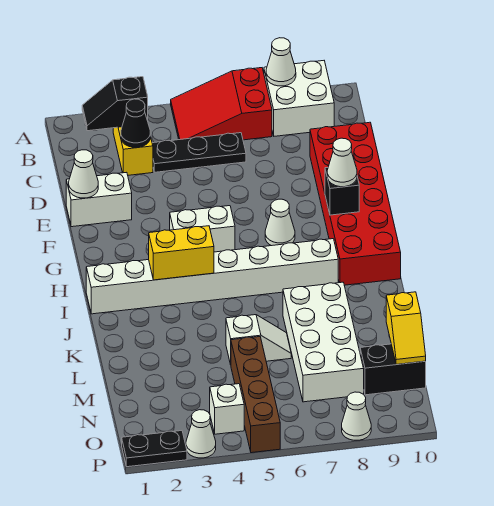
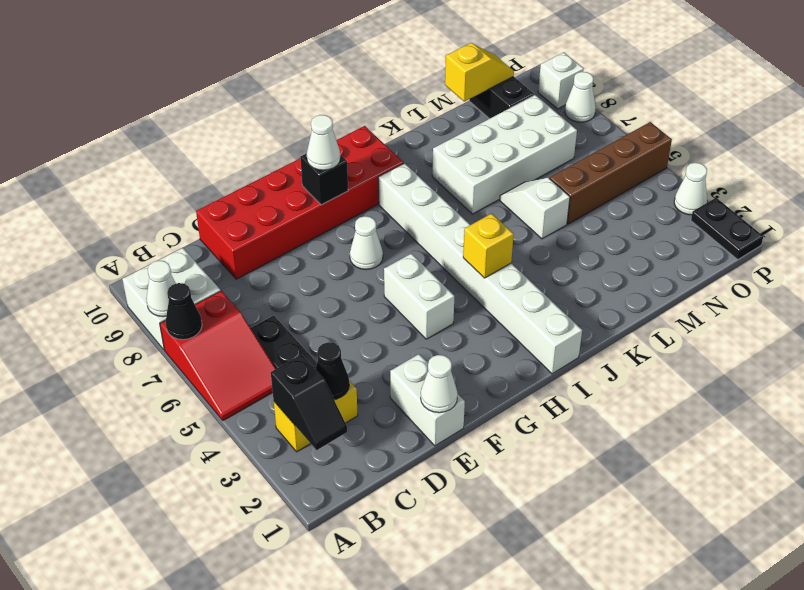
none -> black 1x1 cone [166,283,202,340]
yellow 1x2 brick [149,226,214,280] -> yellow 1x1 brick [463,214,514,278]
white 1x1 brick [210,384,244,434] -> white 1x1 brick moved to [538,52,584,109]

